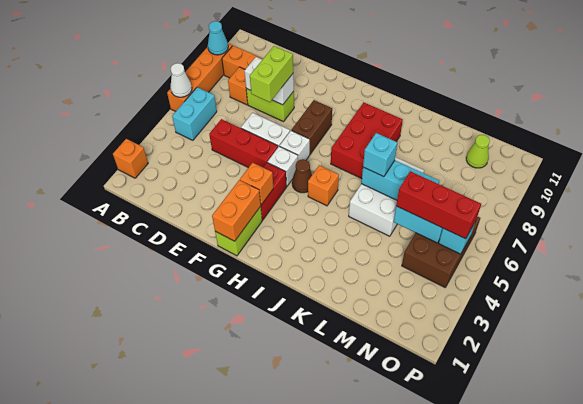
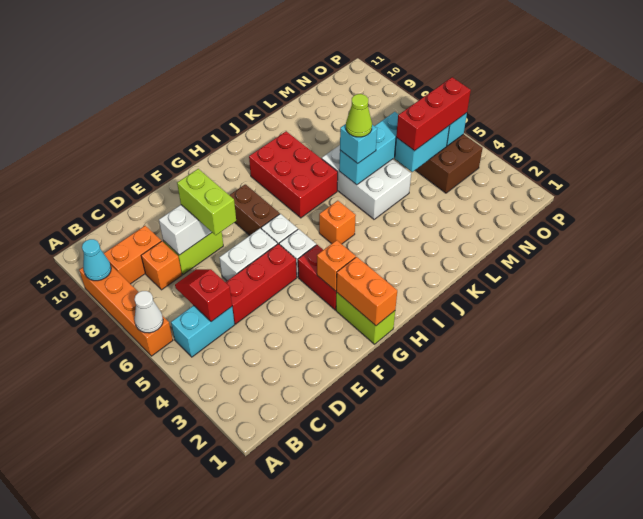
orange 1x1 brick [113,139,148,178] -> none
cyan 1x2 brick [172,87,217,140] -> cyan 1x2 brick turned to [171,305,235,357]
none -> red 1x2 slope [175,269,232,322]
brown 1x1 cone [292,159,312,193] -> none
lime 1x1 cone [466,135,490,168] -> lime 1x1 cone moved to [346,94,372,137]

